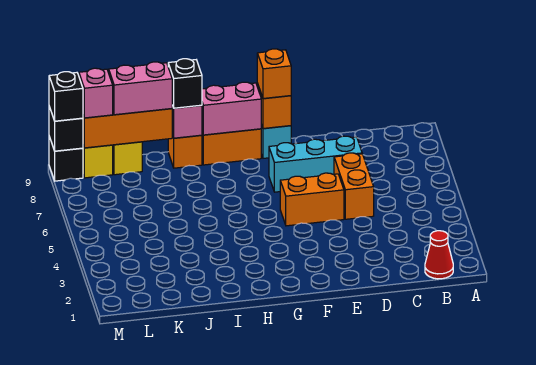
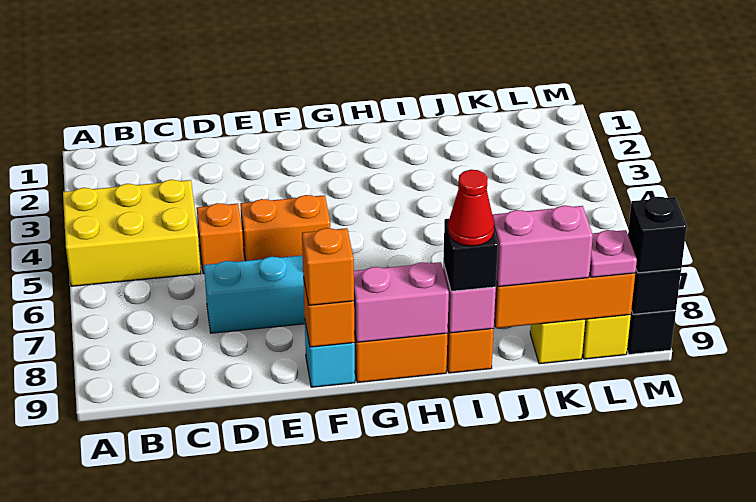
none -> yellow 2x3 brick [63,180,201,286]
red 1x1 cone [425,231,453,279] -> red 1x1 cone moved to [448,170,494,246]
orange 1x2 brick [334,153,374,219] -> orange 1x1 brick [197,203,244,274]
pink 1x1 brick [79,68,113,118] -> pink 1x1 plate [590,230,637,277]

